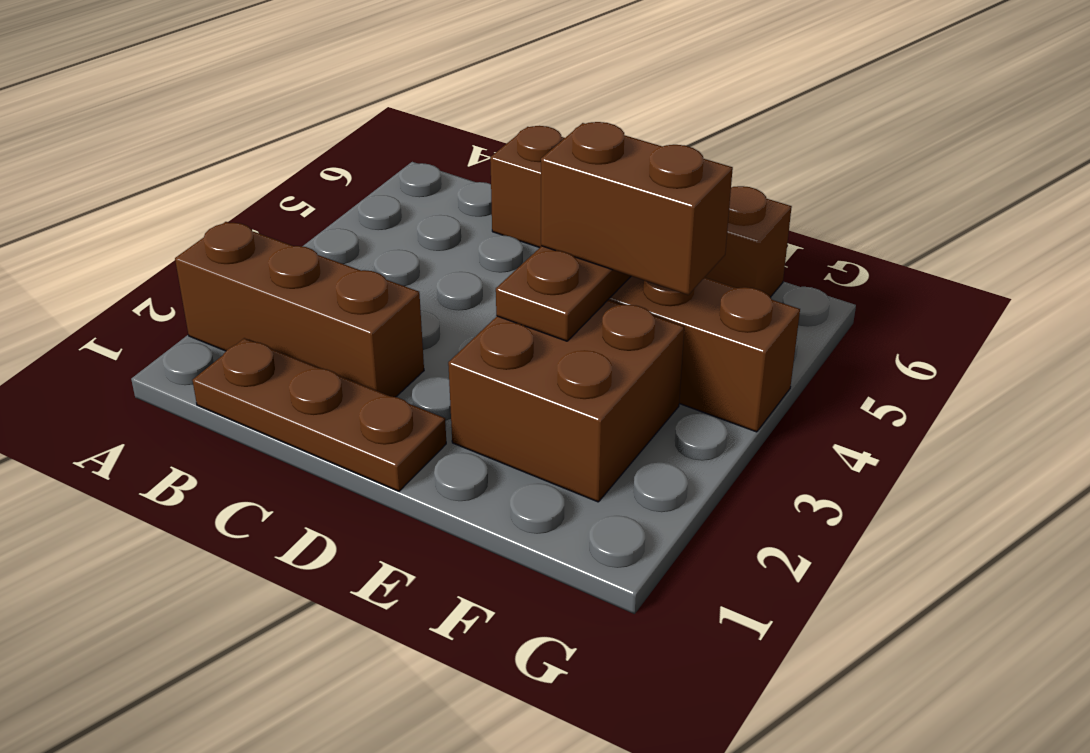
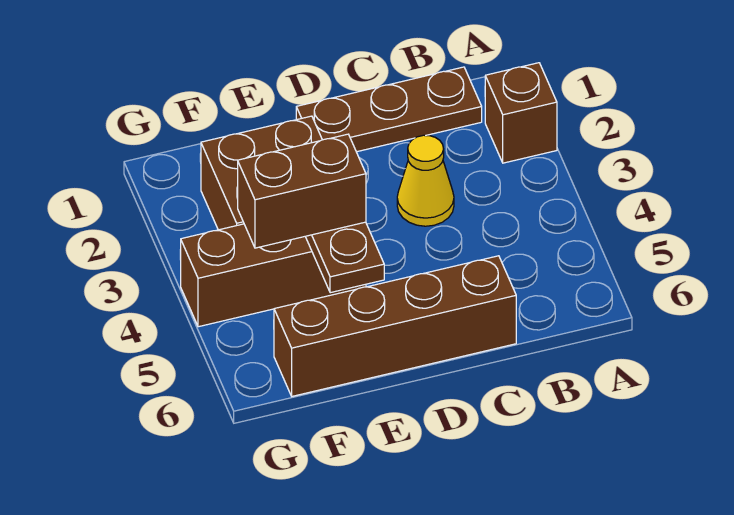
brown 1x3 brick [175,222,424,397] -> brown 1x1 brick [485,63,557,163]
none -> yellow 1x1 cone [397,135,454,226]

